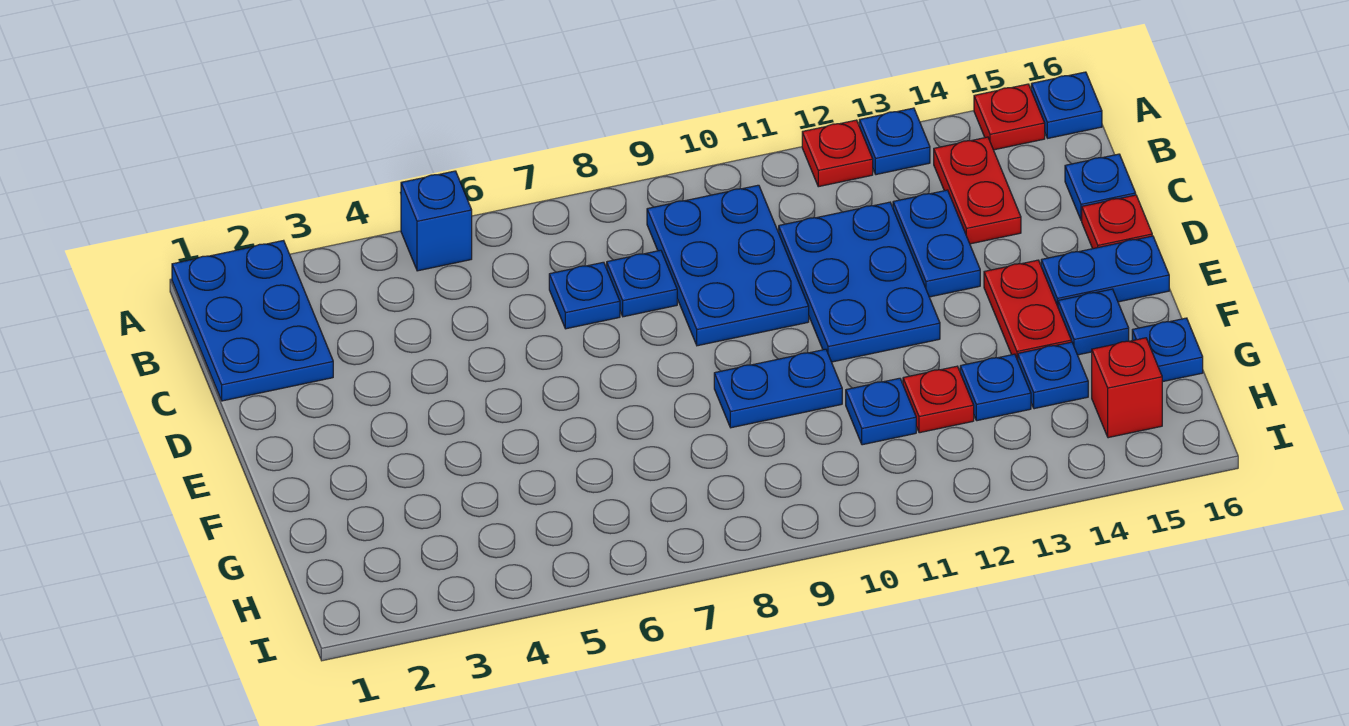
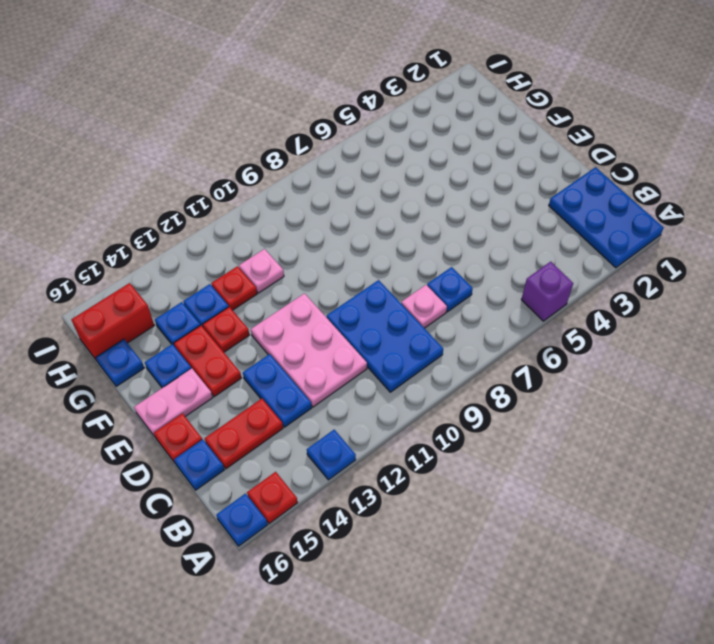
blue 1x1 brick [401,171,472,271] -> purple 1x1 brick [521,262,573,321]
red 1x1 plate [802,120,873,187] -> red 1x1 plate moved to [203,307,249,352]
red 1x2 plate [934,137,1021,244] -> red 1x2 plate turned to [205,399,283,469]
blue 1x1 plate [607,250,677,317] -> pink 1x1 plate [401,285,447,328]
blue 2x3 plate [779,202,940,362] -> pink 2x3 plate [251,293,367,407]
blue 1x2 plate [1041,236,1169,306] -> pink 1x2 plate [134,368,213,437]
blue 1x2 plate [714,349,842,428] -> none
blue 1x1 plate [846,378,916,445] -> pink 1x1 plate [239,249,284,293]
red 1x1 brick [1092,338,1162,438] -> red 1x2 brick [71,283,154,362]

